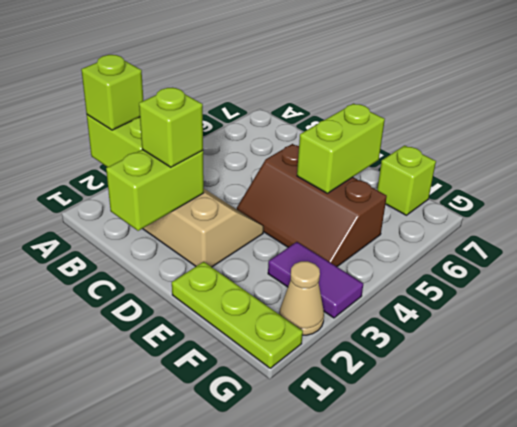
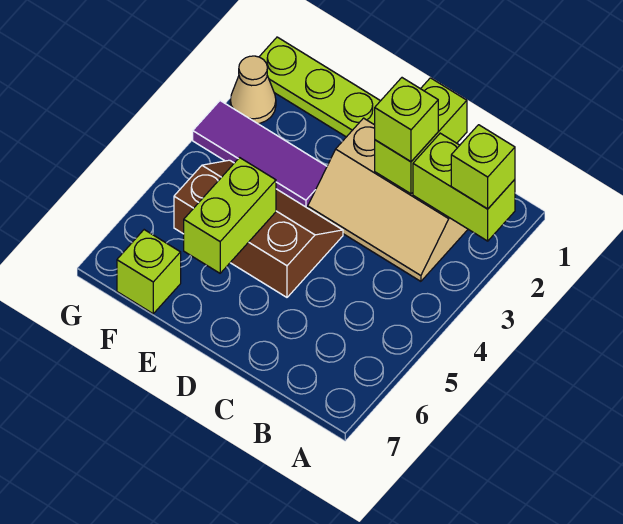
purple 1x2 tile [268,242,363,318] -> purple 1x3 tile [193,101,327,208]

